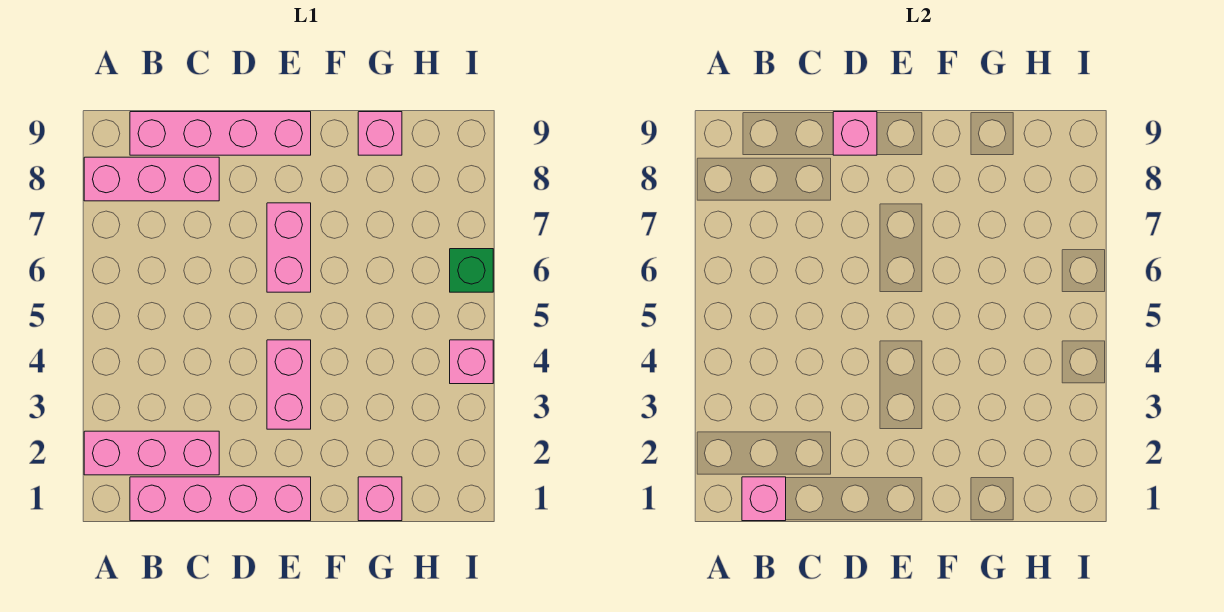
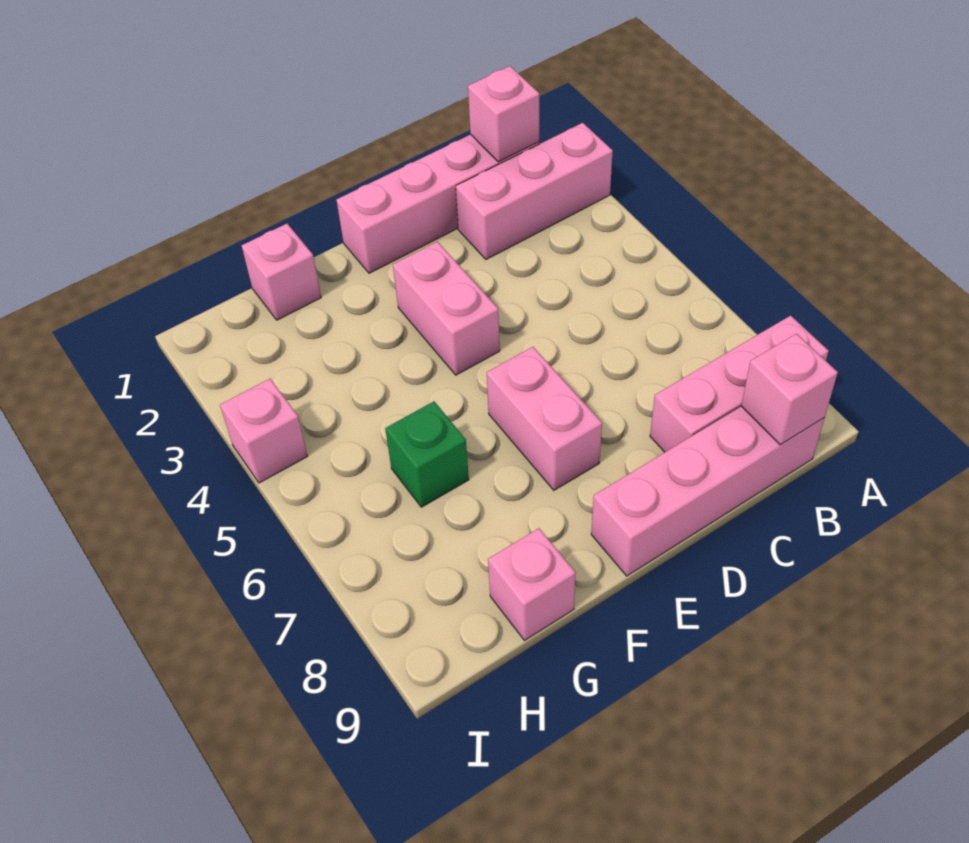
pink 1x1 brick [833,112,877,155] -> pink 1x1 brick moved to [741,334,838,445]
green 1x1 brick [450,249,493,292] -> green 1x1 brick moved to [385,401,469,507]

